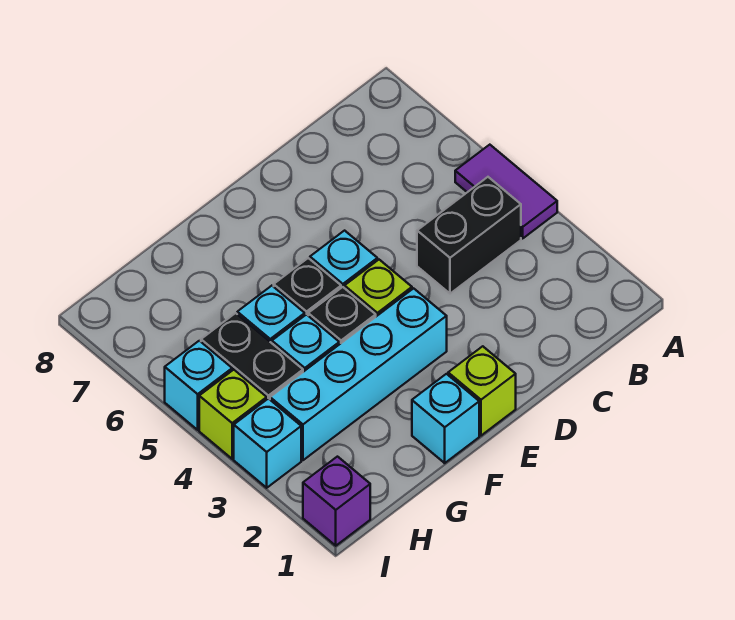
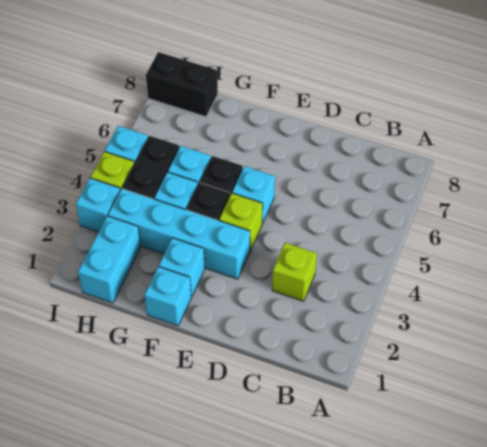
purple 1x2 tile [455,145,557,238] -> none
black 1x2 brick [417,177,521,294] -> black 1x2 brick moved to [146,52,218,117]
lime 1x1 brick [448,346,516,436] -> lime 1x1 brick moved to [272,243,317,301]
none -> cyan 1x1 brick [159,238,205,297]
none -> cyan 1x2 brick [78,216,141,303]
purple 1x1 brick [303,457,370,546] -> none

